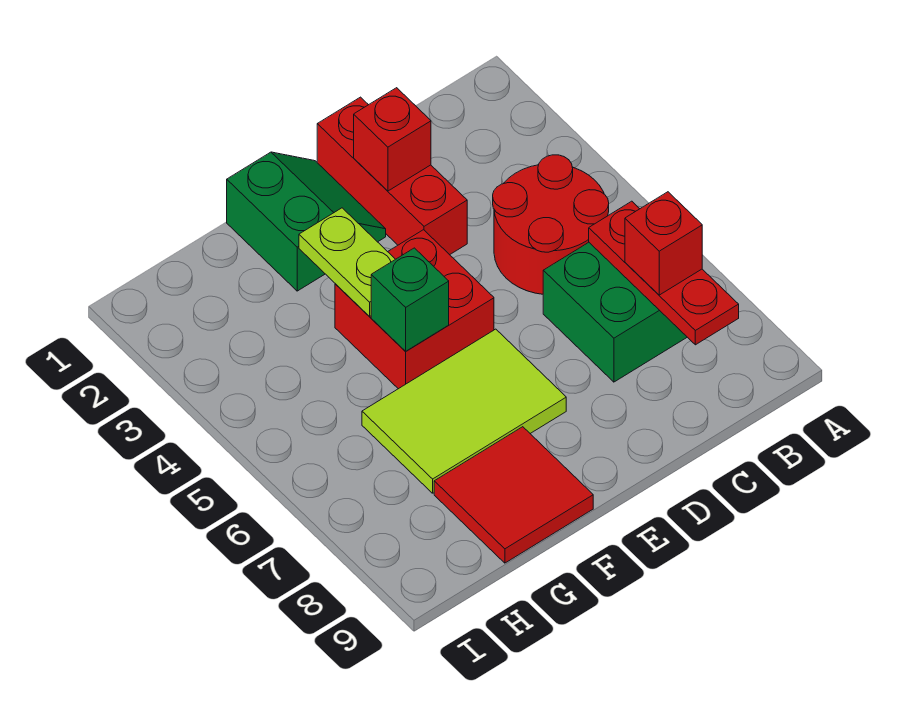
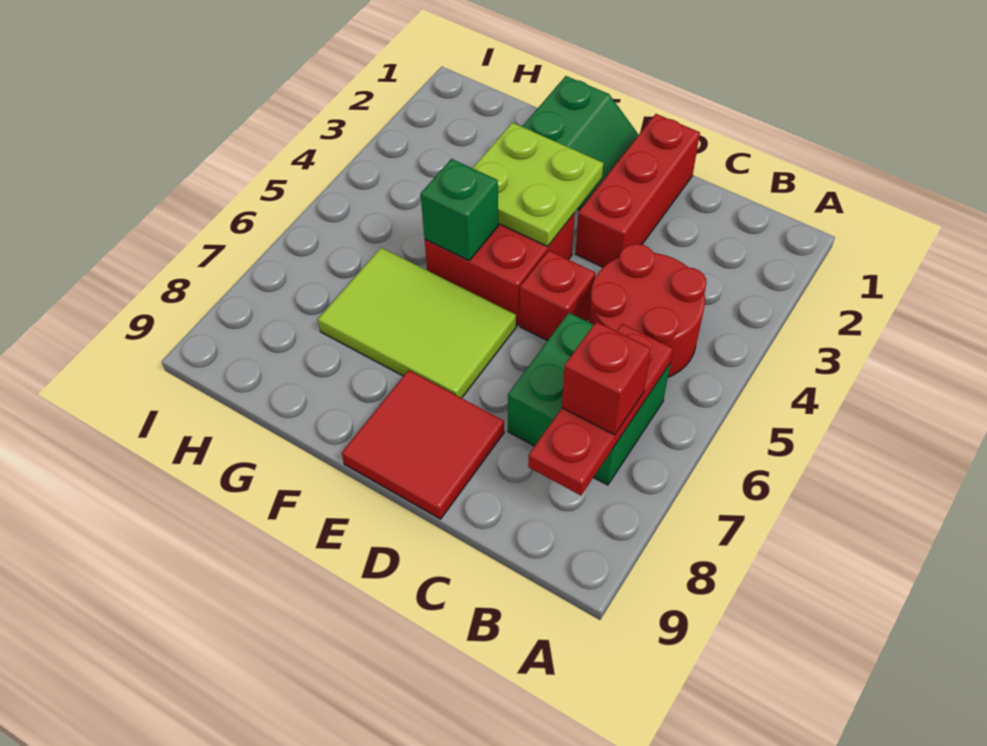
red 1x1 brick [354,88,431,191] -> red 1x1 brick moved to [520,250,595,341]
lime 1x2 plate [299,208,395,316] -> lime 2x2 plate [473,123,603,247]
red 2x2 tile [434,427,593,563] -> red 2x2 tile moved to [342,370,504,519]

